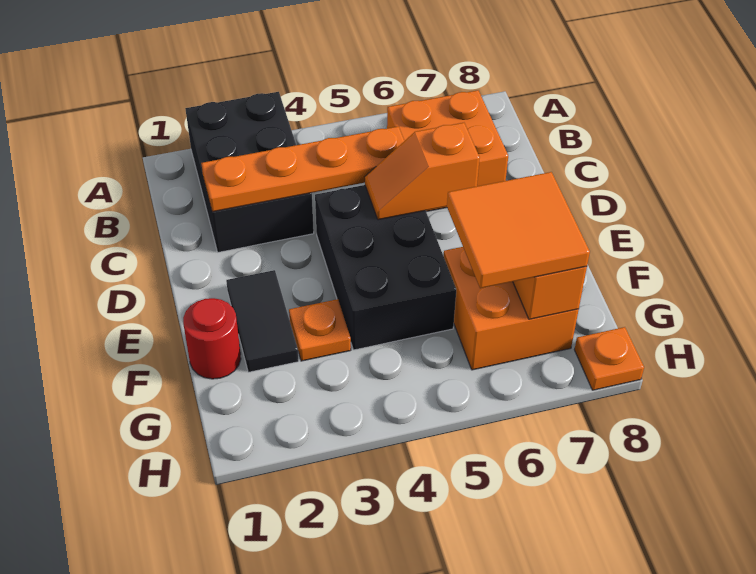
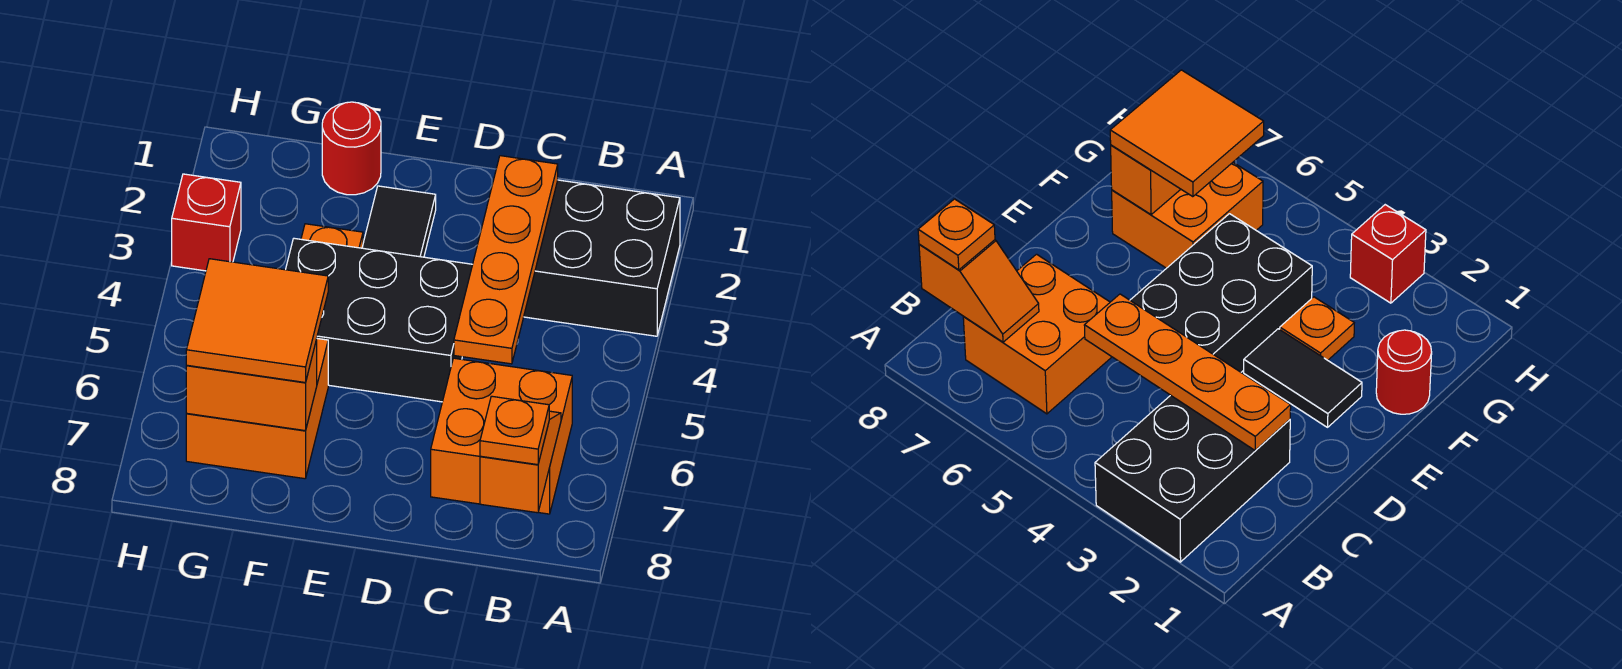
orange 1x2 slope [365,123,480,220] -> orange 1x2 slope moved to [480,411,561,513]
black 1x2 tile [226,270,299,372] -> black 1x2 tile turned to [362,186,436,257]
none -> red 1x1 brick [172,174,241,271]
orange 1x1 plate [574,327,644,390] -> orange 1x1 plate moved to [480,396,549,465]

